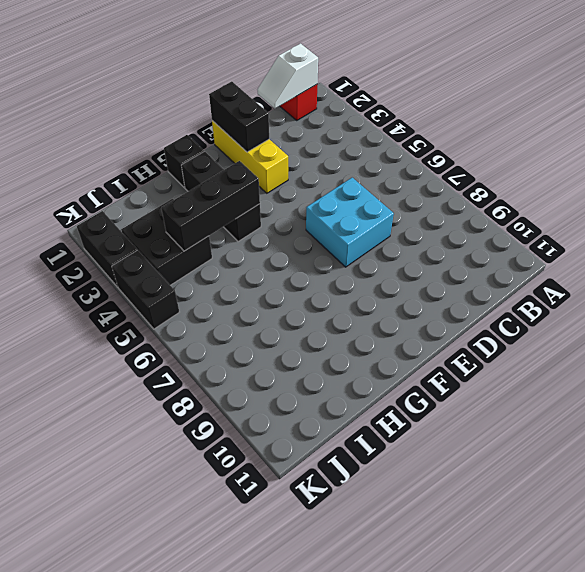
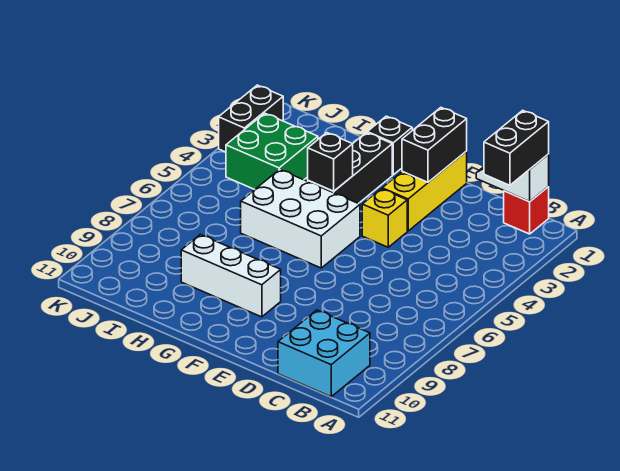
cyan 2x2 brick [306,178,394,267] -> cyan 2x2 brick moved to [278,310,370,397]
none -> yellow 1x1 brick [362,189,407,247]
none -> white 2x3 brick [241,169,360,268]
none -> white 1x3 brick [181,235,281,317]
black 1x3 brick [161,161,260,251] -> black 1x1 brick [308,133,353,191]
black 2x2 brick [121,199,212,285] -> green 2x2 brick [226,113,318,189]
black 1x2 brick [112,250,179,329] -> black 1x2 brick moved to [484,110,549,185]

